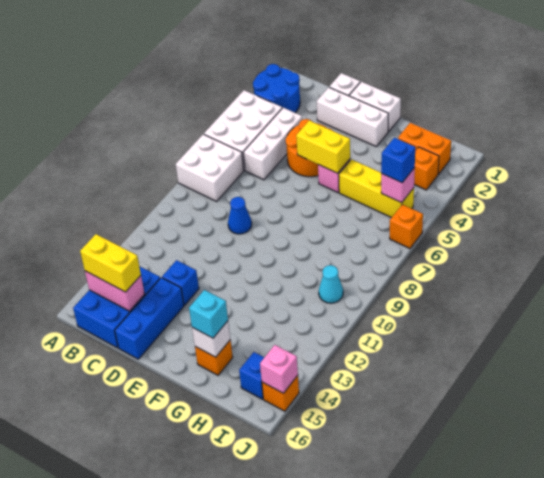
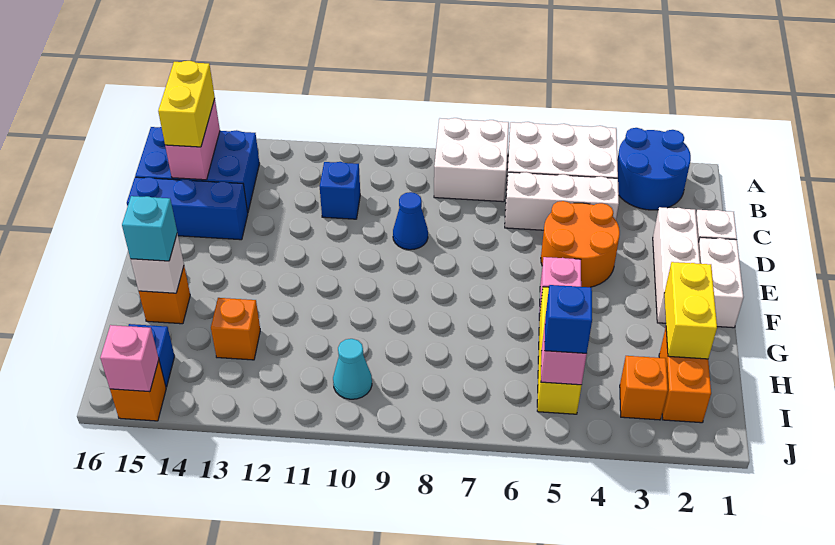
blue 1x1 brick [162,260,199,305] -> blue 1x1 brick moved to [320,162,360,219]
yellow 1x2 brick [296,120,350,173] -> yellow 1x2 brick moved to [664,262,717,359]
orange 1x1 brick [390,204,423,249] -> orange 1x1 brick moved to [211,298,260,360]

